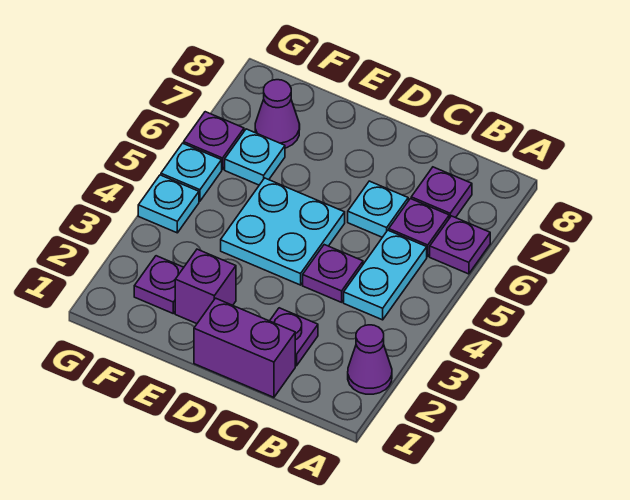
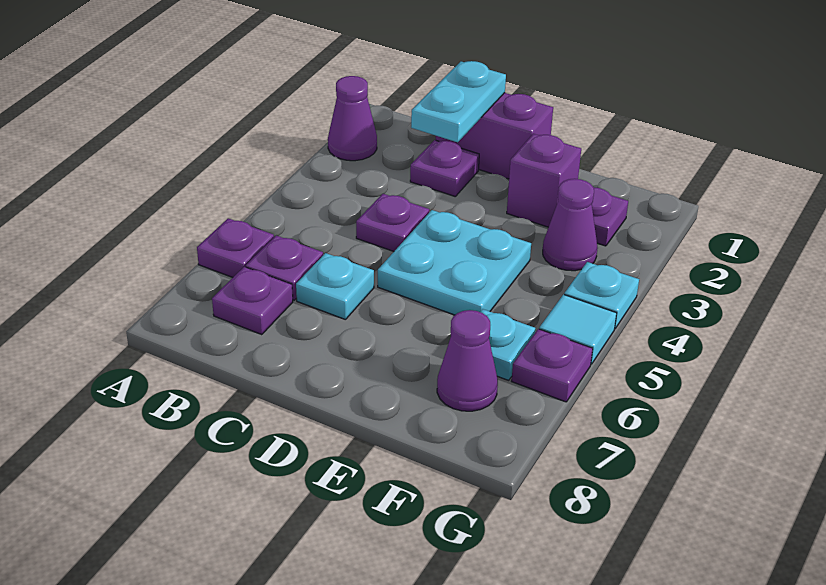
cyan 1x2 plate [344,230,427,320] -> cyan 1x2 plate moved to [411,61,506,142]
none -> purple 1x1 cone [543,179,597,271]
cyan 1x1 plate [161,143,222,201] -> cyan 1x1 tile [539,295,617,364]

